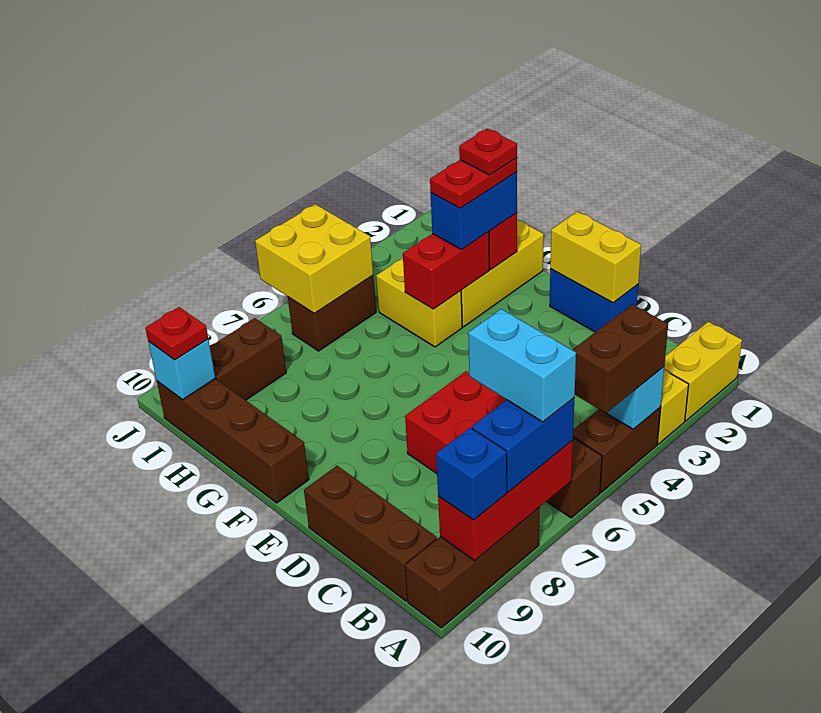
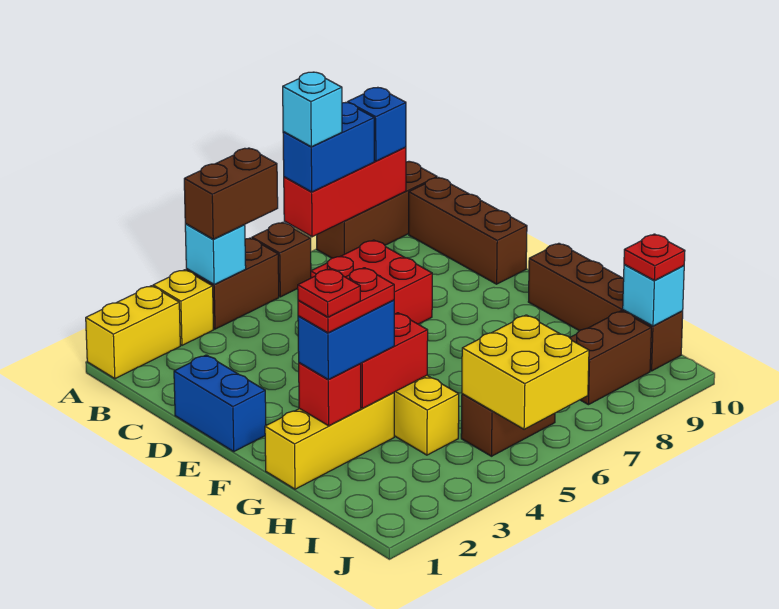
cyan 1x2 brick [468,309,576,422] -> cyan 1x1 brick [283,72,342,147]
yellow 1x2 brick [550,212,641,303] -> none

